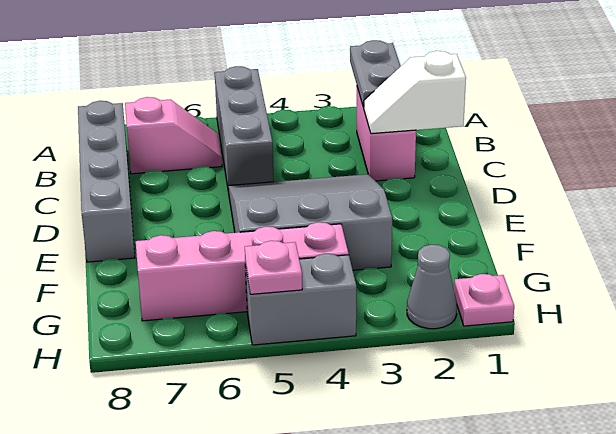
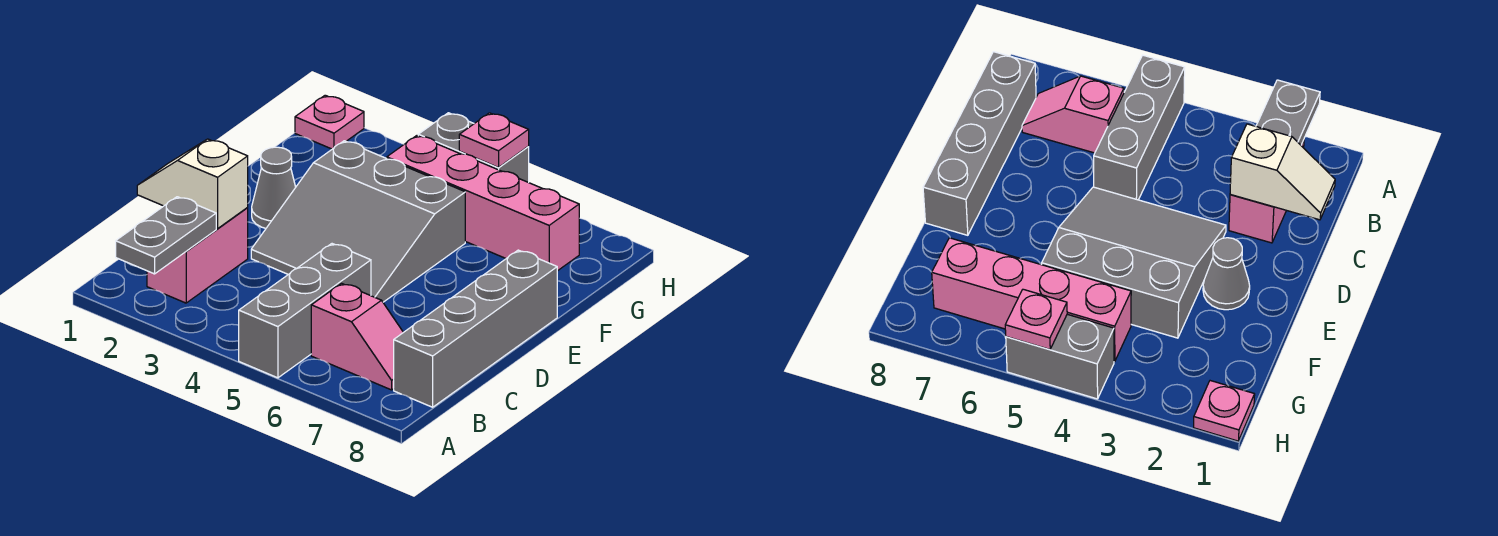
pink 1x2 slope [125,97,222,174] -> pink 1x2 slope turned to [311,283,403,390]
white 1x2 slope [364,51,466,134] -> white 1x2 slope turned to [137,139,248,229]
grey 1x1 cone [407,245,457,329] -> grey 1x1 cone moved to [252,147,296,228]

